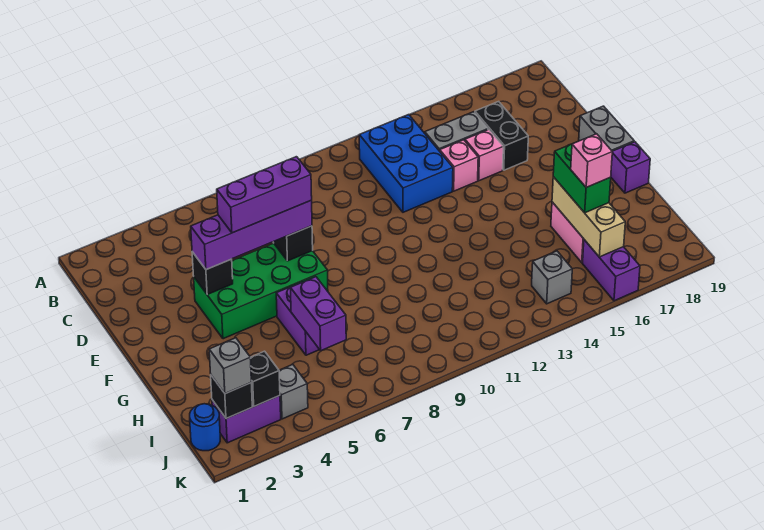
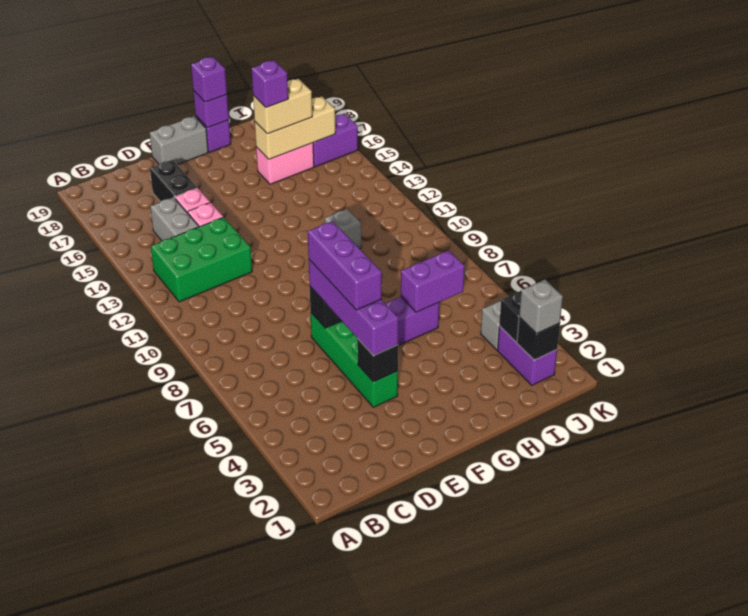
blue 2x3 brick [359,115,453,212] -> green 2x3 brick [151,217,252,302]
black 1x2 brick [475,102,528,170] -> black 1x2 brick turned to [150,160,197,202]
green 2x4 brick [194,243,328,339] -> green 1x4 brick [311,313,398,407]
none -> purple 1x1 brick [193,90,229,128]
none -> purple 1x1 brick [191,57,227,102]
green 1x2 brick [553,144,611,213] -> tan 1x2 brick [253,79,312,134]
none -> purple 1x1 brick [251,60,288,107]
pink 1x1 brick [571,134,612,187] -> none
blue 1x1 round brick [190,404,220,451] -> none
grey 1x1 brick [532,251,572,304] -> grey 1x1 brick moved to [325,209,361,249]

